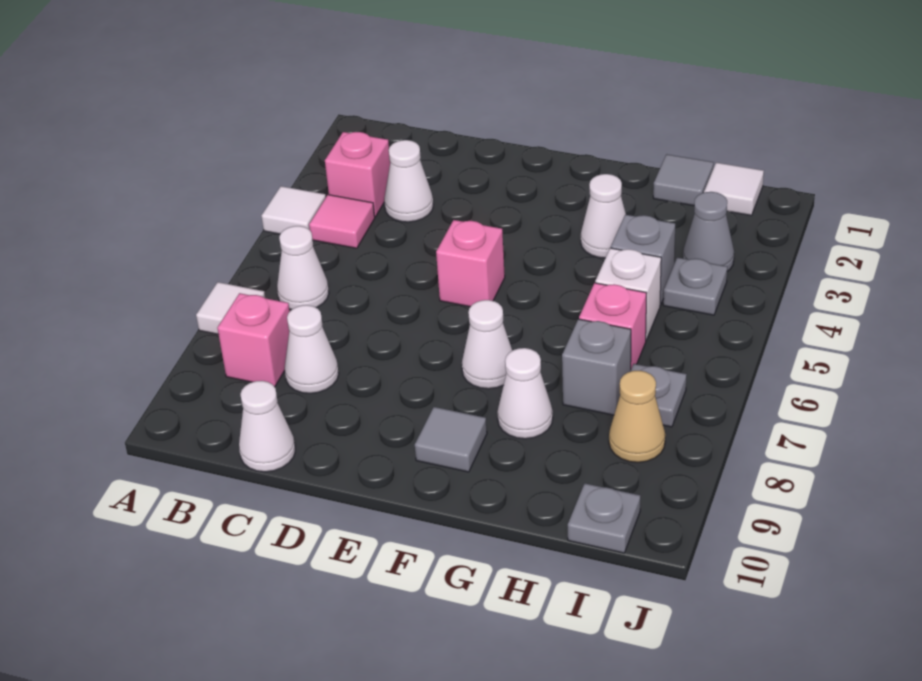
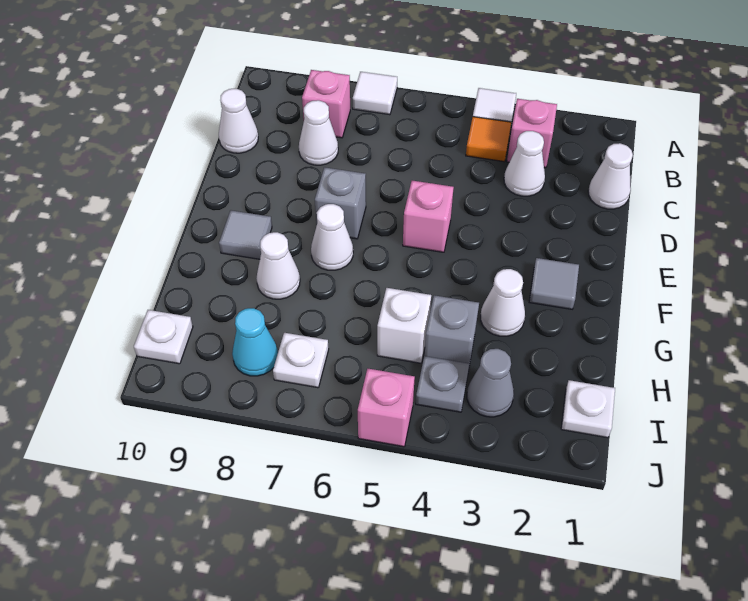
pink 1x1 tile [309,195,375,248] -> orange 1x1 tile [466,117,511,162]
white 1x1 cone [277,226,329,310] -> white 1x1 cone moved to [588,143,633,209]
grey 1x1 tile [653,154,714,206] -> grey 1x1 tile moved to [529,258,579,309]
pink 1x1 brick [579,283,646,368] -> pink 1x1 brick moved to [358,369,415,447]
grey 1x1 brick [562,319,631,415] -> grey 1x1 brick moved to [315,167,366,239]
white 1x1 tile [704,163,764,216] -> white 1x1 plate [561,380,615,438]
grey 1x1 plate [630,364,686,427] -> white 1x1 plate [273,333,329,388]
tan 1x1 cone [609,371,665,462] -> cyan 1x1 cone [232,308,278,376]
grey 1x1 plate [568,484,640,553] -> white 1x1 plate [134,310,193,364]

